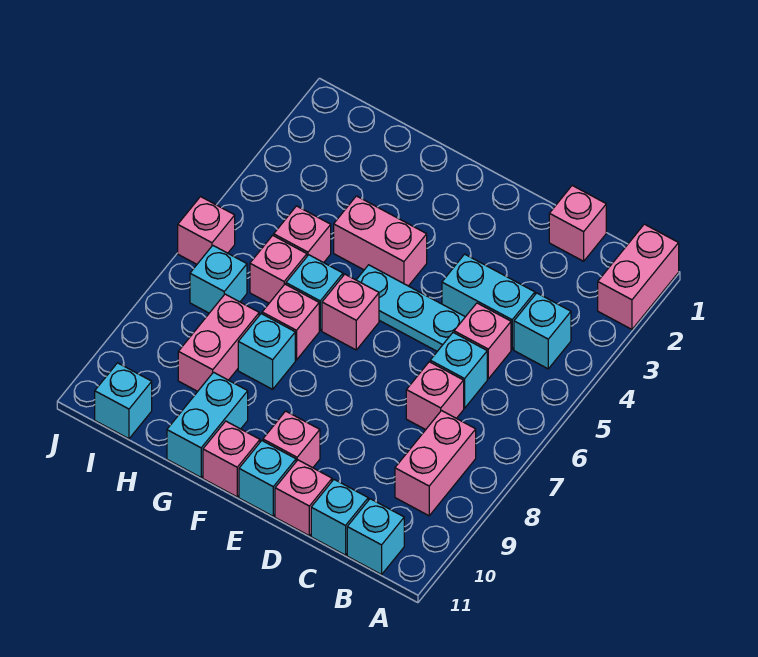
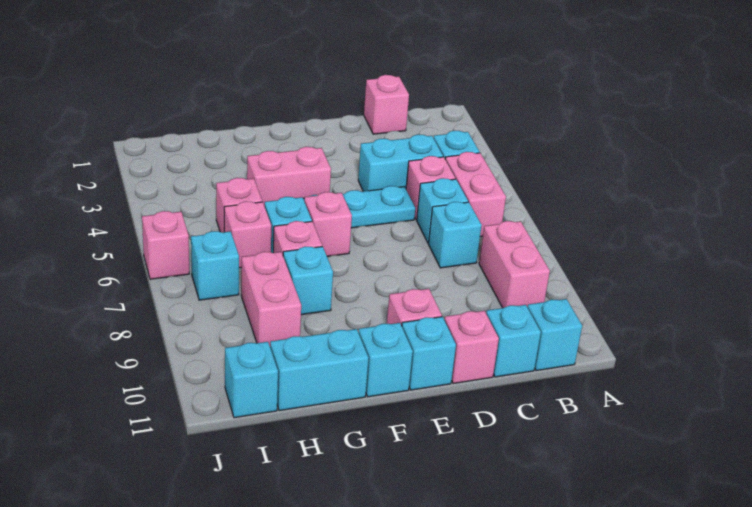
pink 1x2 brick [598,224,679,329] -> pink 1x2 brick moved to [445,152,506,237]
pink 1x1 brick [406,362,464,430] -> cyan 1x1 brick [428,202,482,268]
pink 1x1 brick [203,421,260,497] -> cyan 1x1 brick [359,323,413,397]
cyan 1x2 brick [167,372,248,477] -> cyan 1x2 brick turned to [270,329,368,411]

